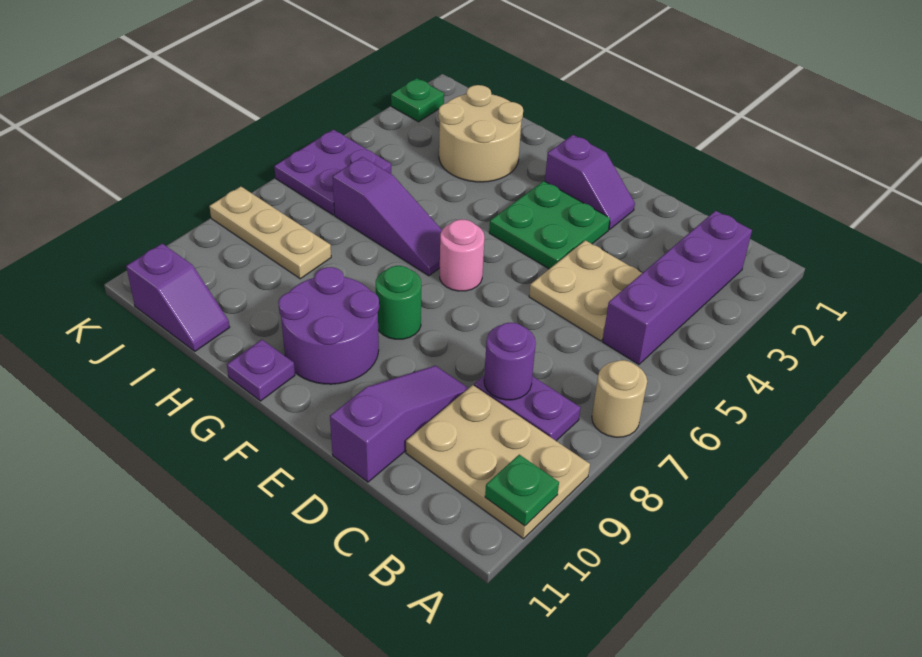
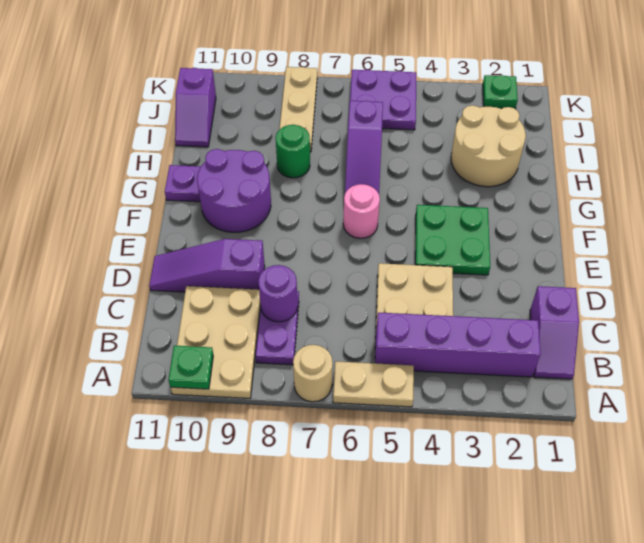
none -> tan 1x2 plate [333,361,414,407]
purple 1x3 slope [330,366,468,482] -> purple 1x3 slope turned to [149,239,265,292]
purple 1x2 slope [545,135,635,230] -> purple 1x2 slope moved to [530,286,579,379]
green 1x1 round brick [376,266,421,339] -> green 1x1 round brick moved to [276,125,310,178]

